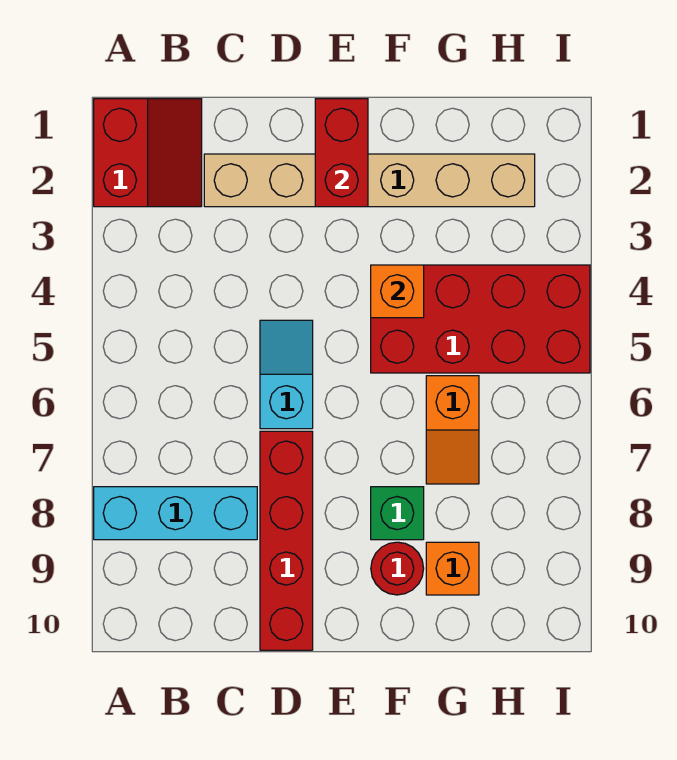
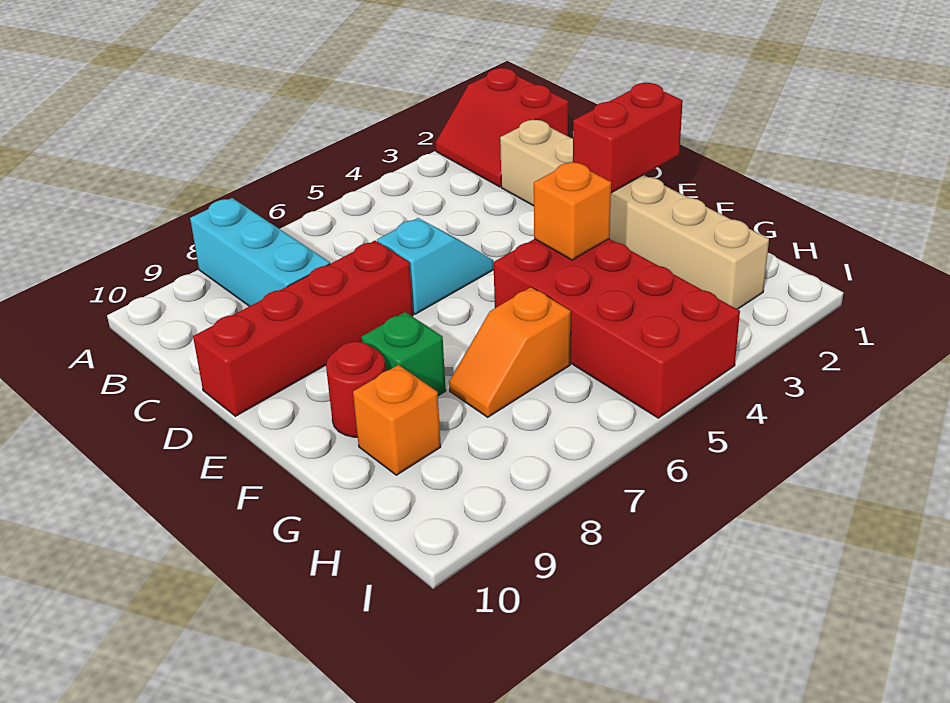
red 2x2 slope [94,99,202,207] -> red 2x2 slope turned to [435,68,568,187]

